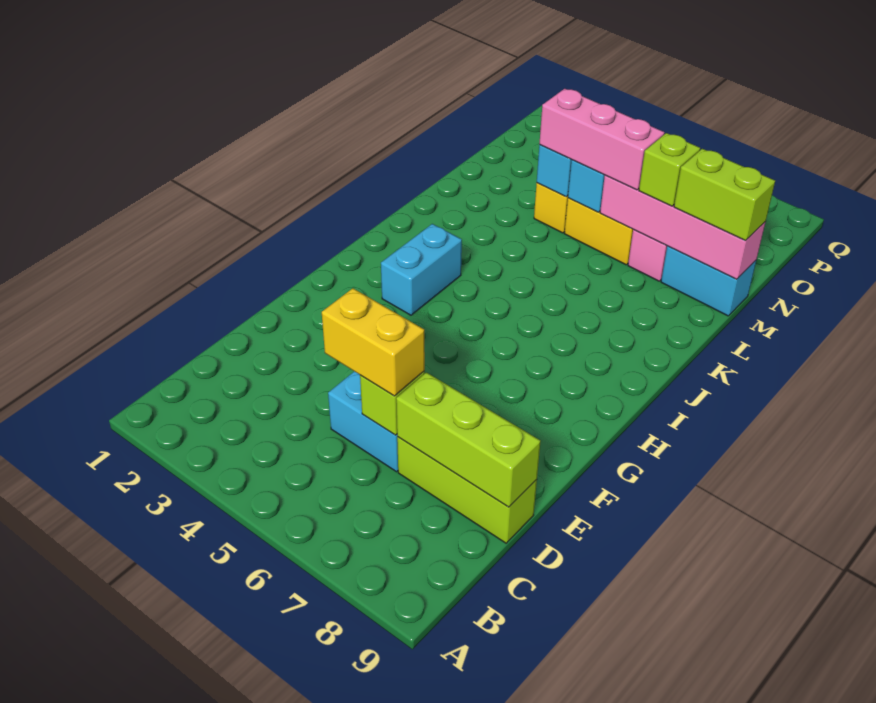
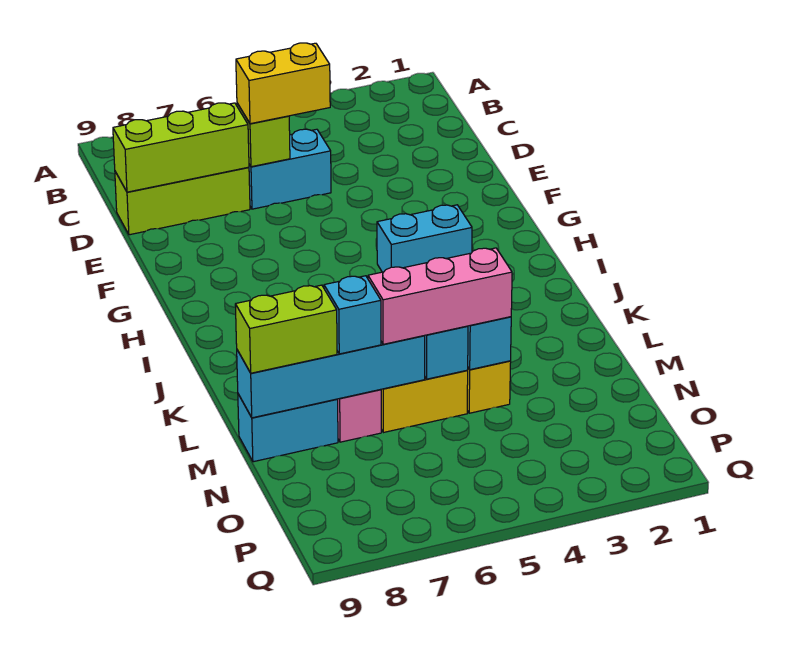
cyan 1x2 brick [381,224,462,315] -> cyan 1x2 brick turned to [377,205,472,272]
pink 1x4 brick [600,175,765,279] -> cyan 1x4 brick [237,336,425,418]
lime 1x1 brick [639,133,700,206] -> cyan 1x1 brick [324,276,381,354]

